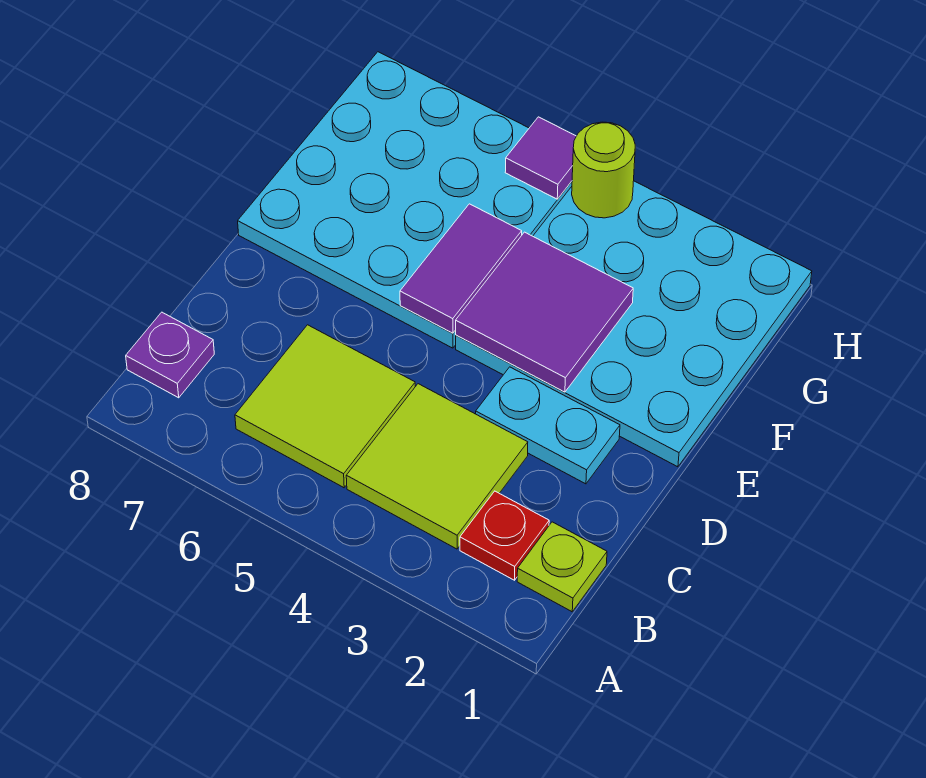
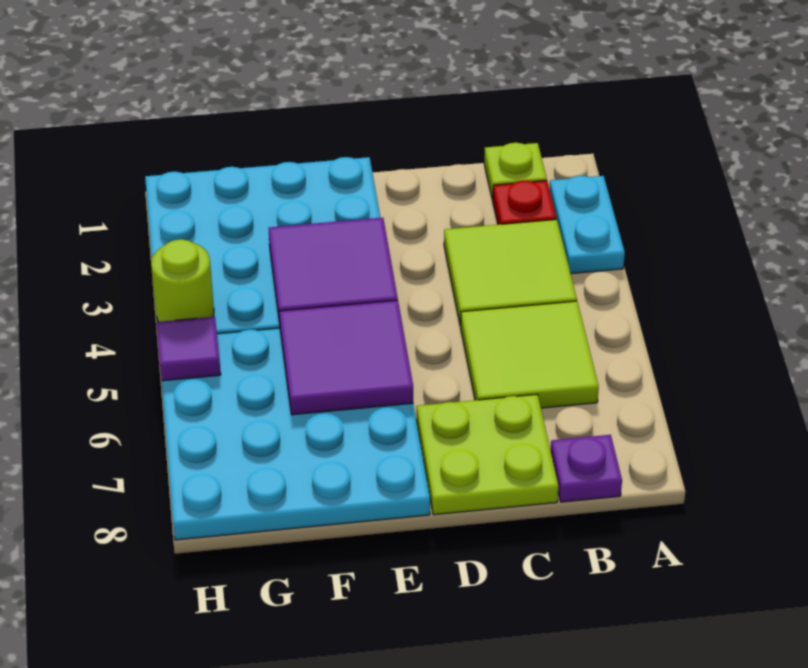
none -> lime 2x2 plate [417,394,558,515]
cyan 1x2 plate [476,367,620,484] -> cyan 1x2 plate moved to [550,176,625,274]
purple 1x2 tile [400,204,522,333] -> purple 2x2 tile [279,300,413,415]

